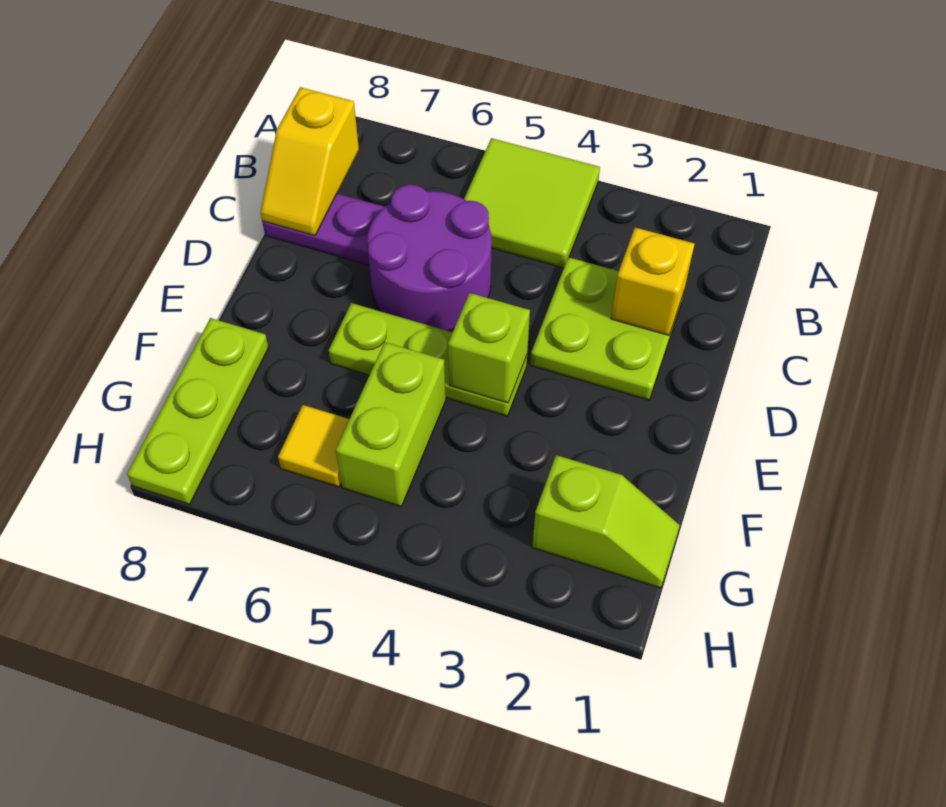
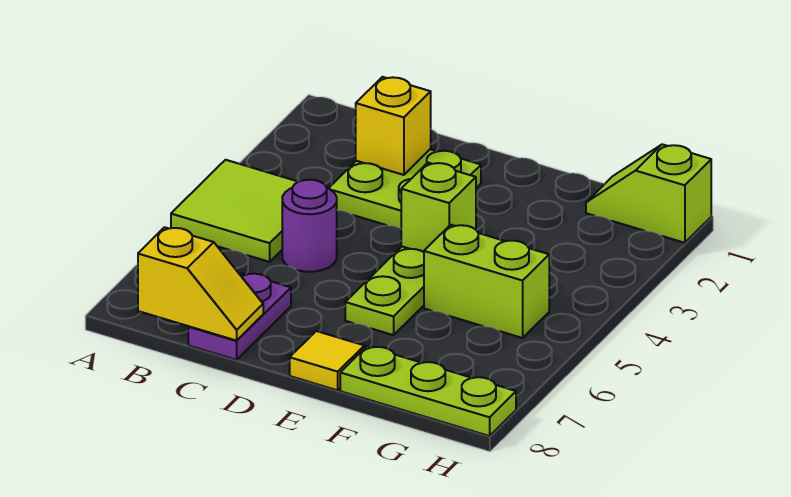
purple 2x2 round brick [367,185,492,331] -> purple 1x1 round brick [282,180,337,272]
lime 1x2 slope [532,455,680,588] -> lime 1x2 slope turned to [586,144,711,243]
yellow 1x1 tile [278,405,349,487] -> yellow 1x1 tile moved to [290,331,364,390]

